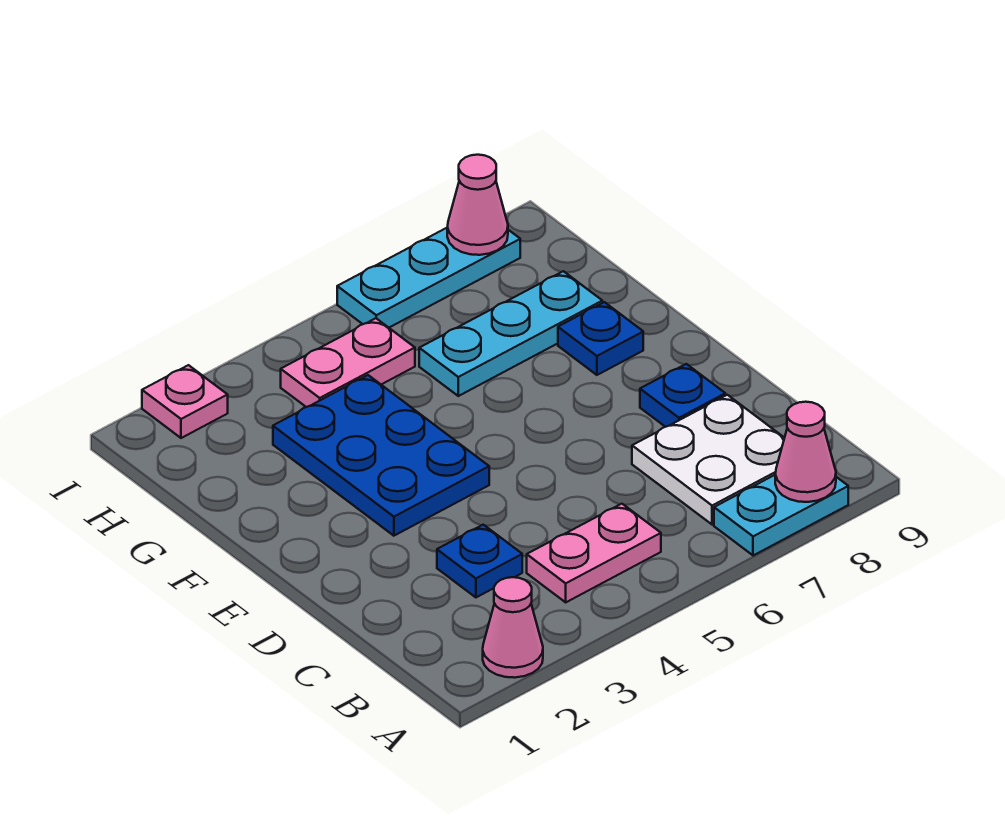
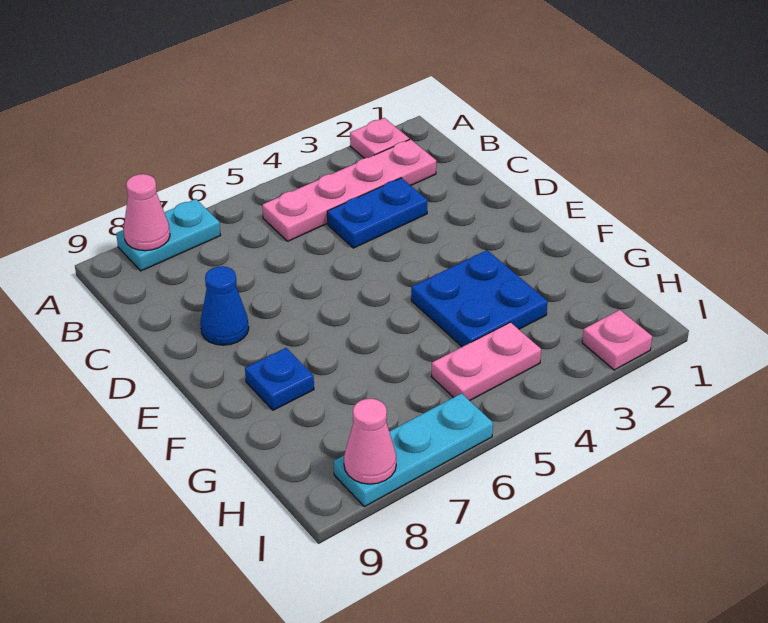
pink 1x1 cone [483,577,543,678] -> pink 1x1 plate [350,118,409,158]
pink 1x2 plate [527,504,661,602] -> pink 1x4 plate [262,139,436,241]
white 2x2 plate [632,395,784,525] -> none
blue 1x1 plate [437,525,522,597] -> blue 1x2 plate [327,178,427,248]
blue 1x1 plate [640,364,725,427] -> blue 1x1 cone [200,266,249,345]
blue 2x3 plate [273,375,489,536] -> blue 2x2 plate [411,250,548,347]
cyan 1x3 plate [419,271,602,396] -> none

